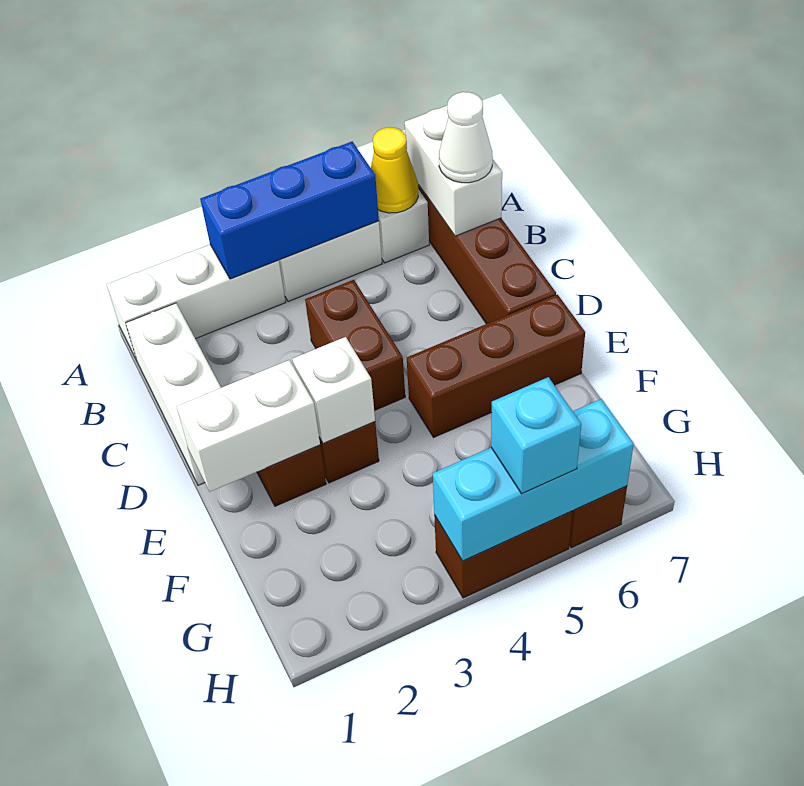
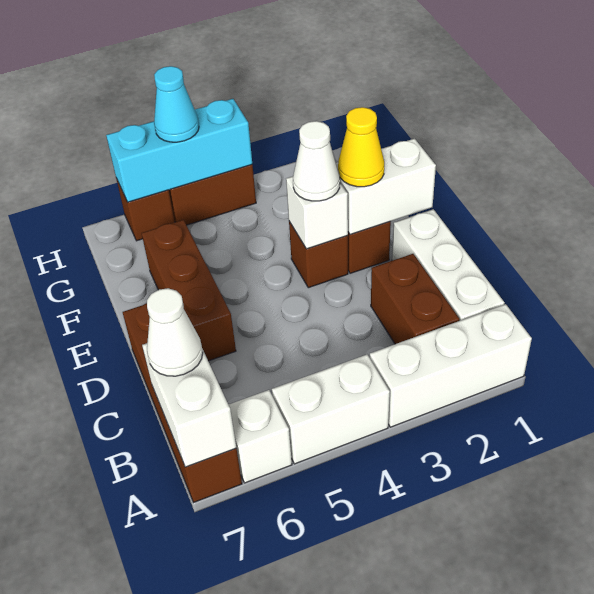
blue 1x3 brick [200,142,379,279] -> none
yellow 1x1 cone [371,127,418,213] -> yellow 1x1 cone moved to [338,107,384,187]
brown 1x2 brick [305,280,405,411] -> brown 1x2 brick moved to [371,254,460,344]
none -> white 1x1 cone [293,121,340,201]
brown 1x3 brick [407,295,585,438] -> brown 1x3 brick turned to [142,220,236,361]
cyan 1x1 brick [491,377,581,494] -> cyan 1x1 cone [154,66,199,142]

